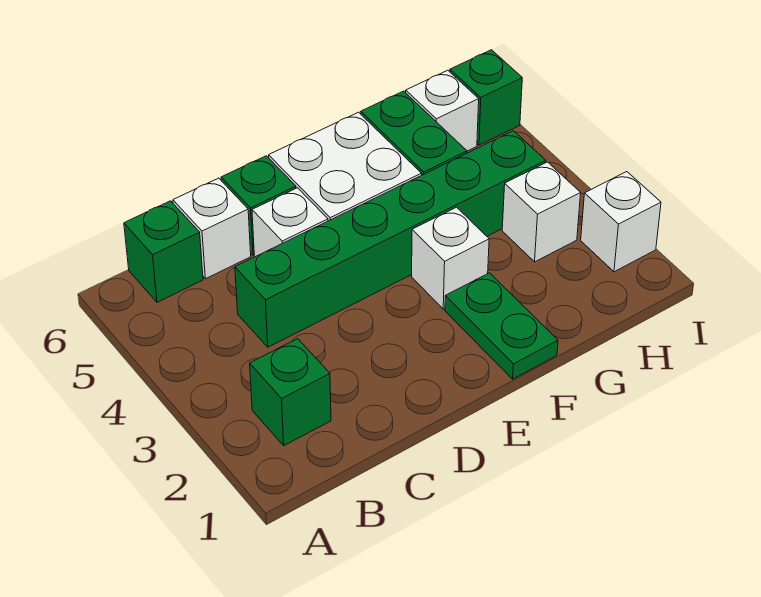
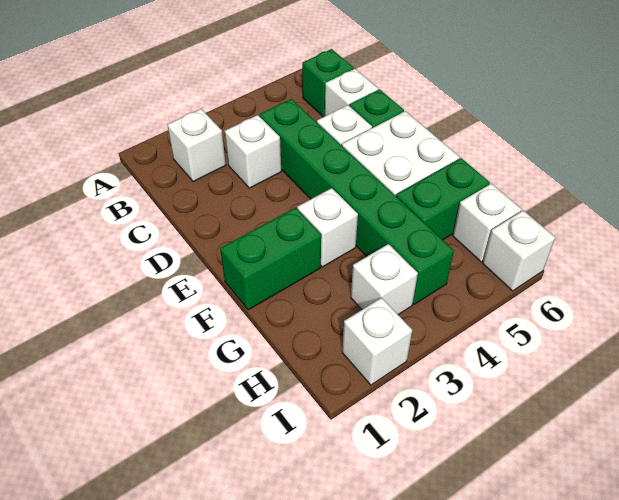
green 1x1 brick [250,339,331,446] -> white 1x1 brick [167,109,226,182]
none -> white 1x1 brick [225,115,281,188]
green 1x2 plate [445,273,558,379] -> green 1x2 brick [220,208,321,310]
green 1x1 brick [450,50,522,145] -> white 1x1 brick [483,210,555,291]

